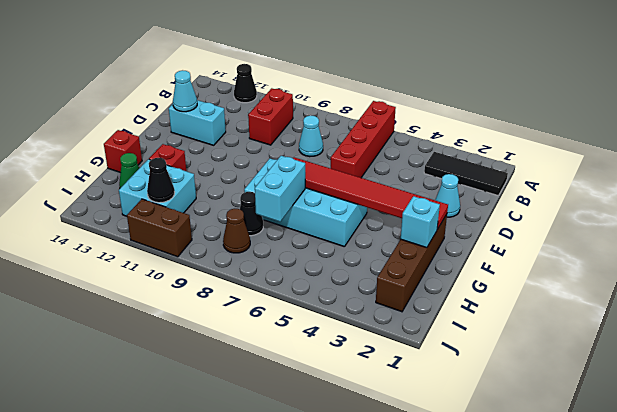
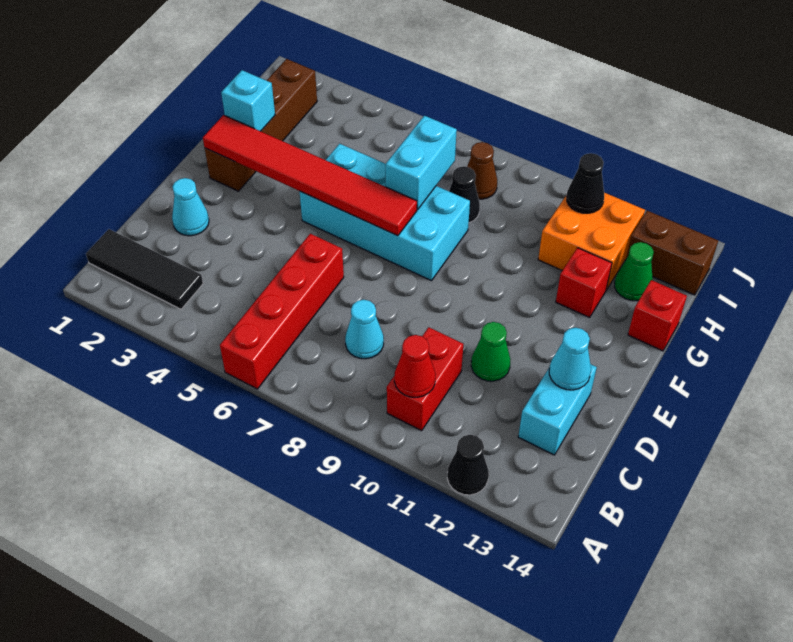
none -> red 1x1 cone [394,335,436,397]
none -> green 1x1 cone [471,322,510,381]
cyan 1x2 brick [169,100,226,145] -> cyan 1x2 brick turned to [518,365,597,455]
cyan 2x2 brick [119,159,196,216] -> orange 2x2 brick [538,193,645,290]
brown 1x2 brick [127,199,192,257] -> brown 1x2 brick moved to [626,211,718,295]

